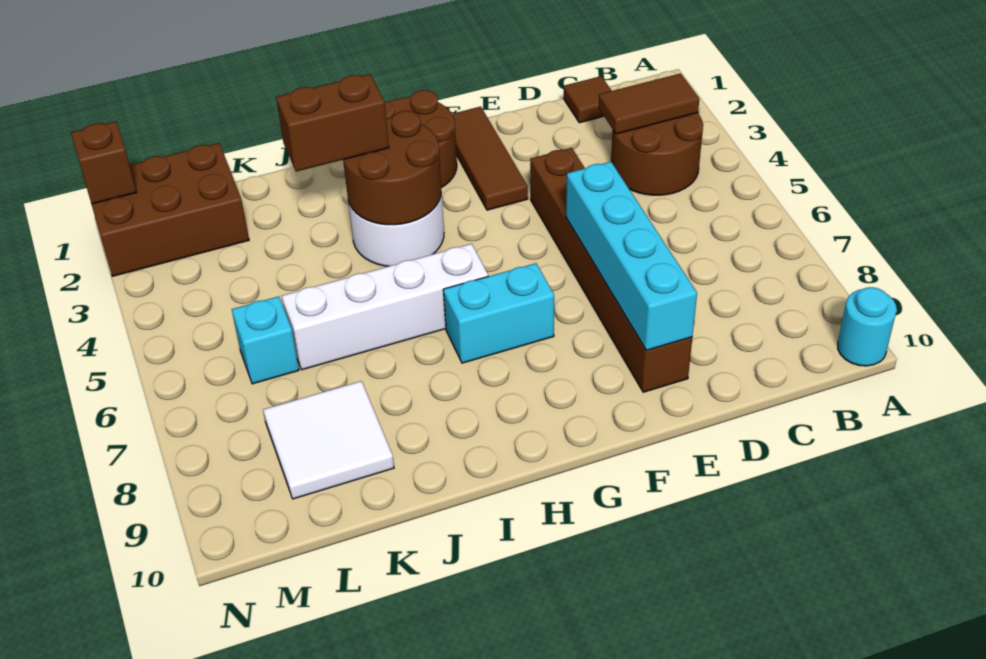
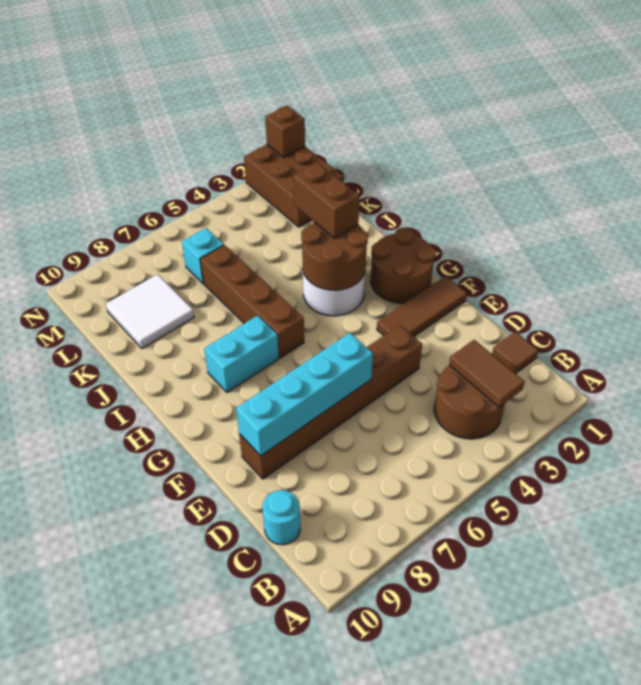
cyan 1x1 round brick [838,287,897,366] -> cyan 1x1 round brick moved to [263,490,300,545]
cyan 1x2 brick [443,263,554,363] -> cyan 1x2 brick turned to [204,316,279,392]
white 1x4 brick [282,244,488,370] -> brown 1x4 brick [200,245,304,358]

